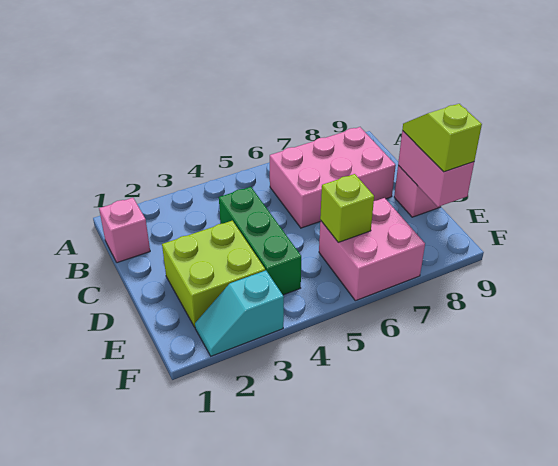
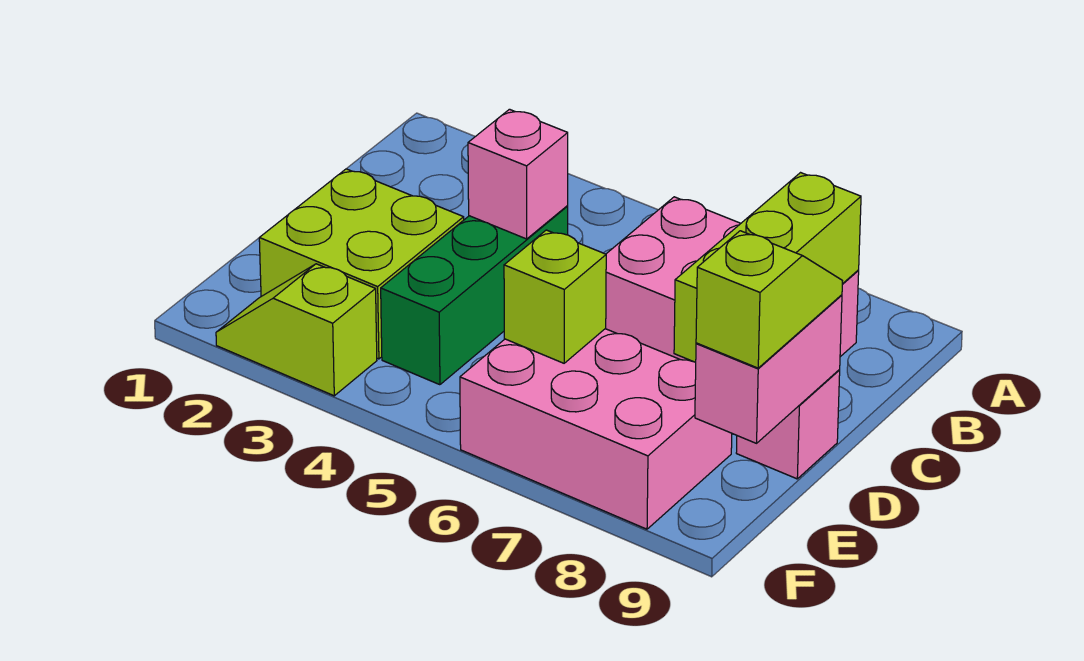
pink 1x1 brick [99,198,150,263] -> pink 1x1 brick moved to [468,109,568,239]
none -> lime 1x3 brick [674,173,861,362]
pink 2x2 brick [319,198,425,301] -> pink 2x3 brick [460,329,732,529]
cyan 1x2 slope [195,270,284,356] -> lime 1x2 slope [216,264,377,396]

